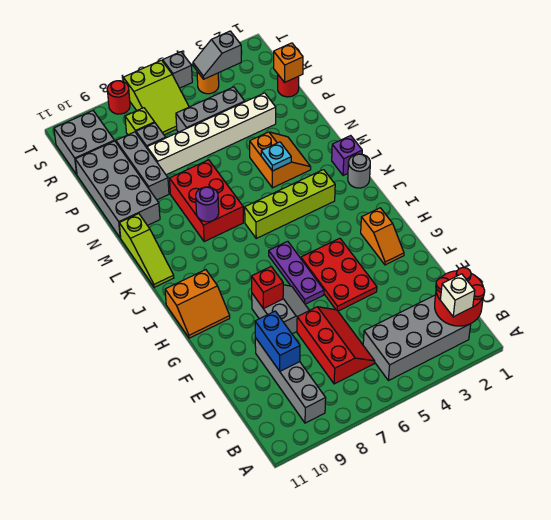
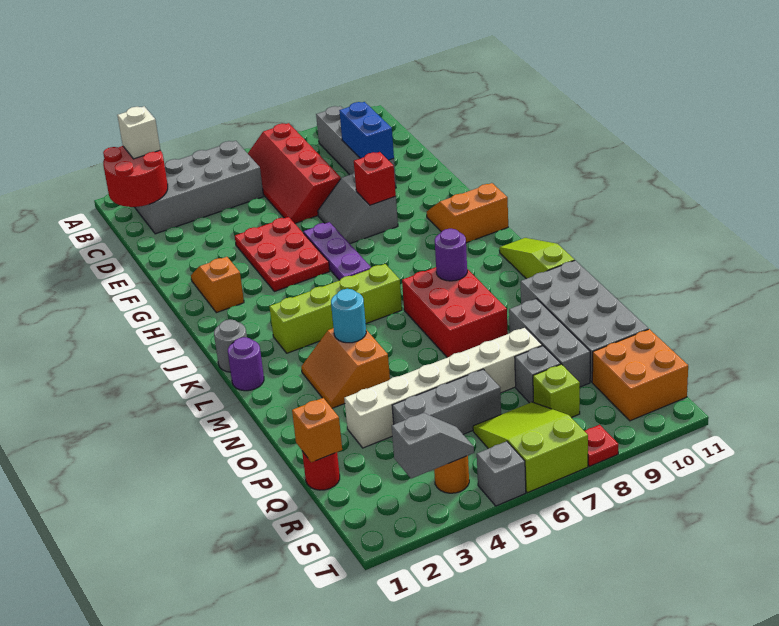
red 2x3 slope [297,307,375,384] -> red 2x4 slope [248,123,341,223]
purple 1x1 brick [332,136,362,176] -> purple 1x1 round brick [228,337,264,391]
cyan 1x1 plate [261,142,291,171] -> cyan 1x1 round brick [331,289,366,343]
grey 2x2 brick [54,111,114,175] -> orange 2x2 brick [592,329,688,421]
red 1x1 round brick [107,81,130,114] -> red 1x1 plate [585,425,618,466]

